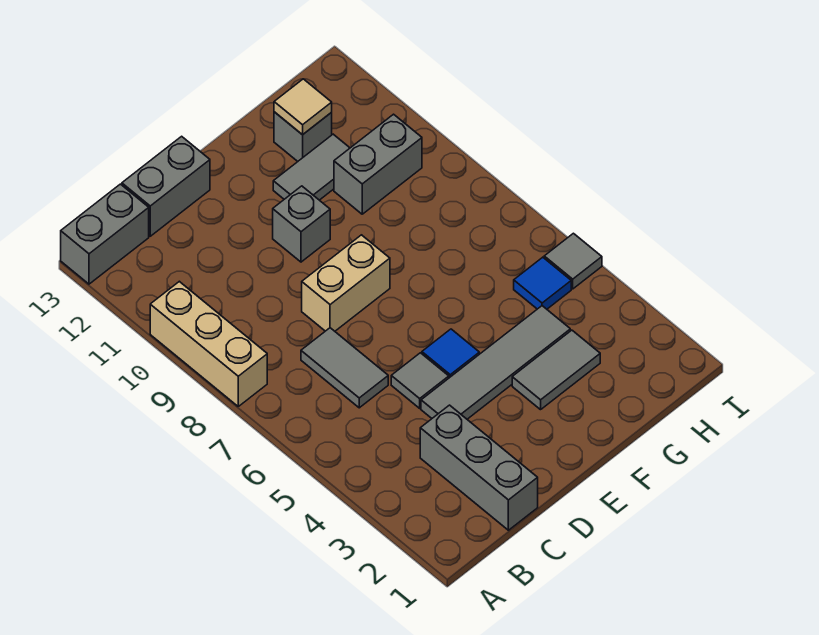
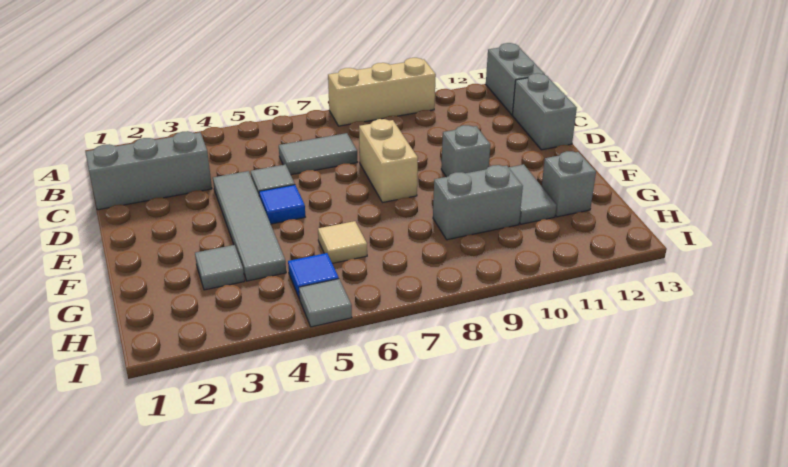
grey 1x2 tile [512,330,600,410] -> grey 1x1 tile [195,245,245,290]
grey 1x2 brick [334,114,422,214] -> grey 1x2 brick turned to [433,165,523,240]
tan 1x1 tile [274,79,332,135] -> tan 1x1 tile moved to [318,221,367,263]

